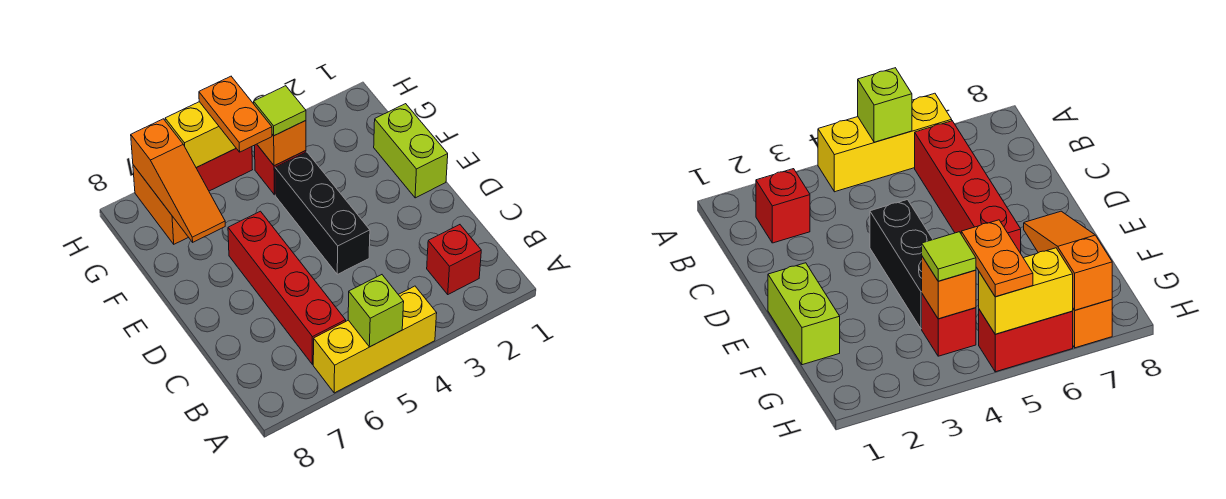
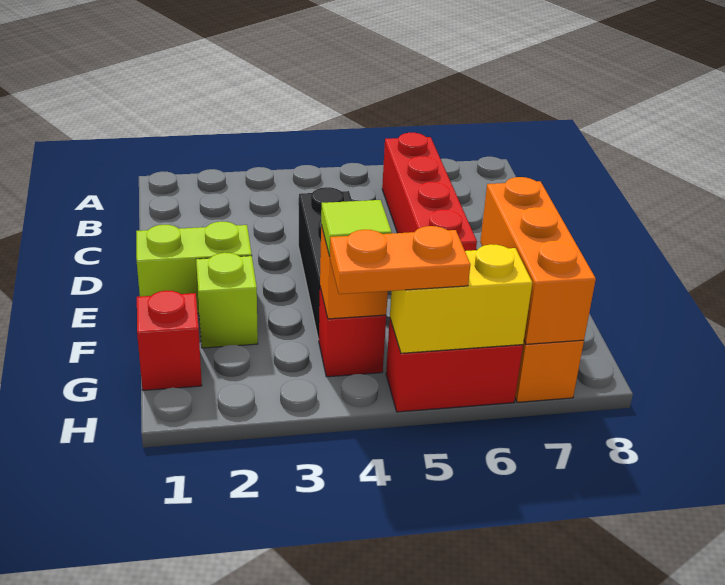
yellow 1x3 brick [313,286,437,393] -> none
lime 1x1 brick [348,275,404,347] -> lime 1x1 brick moved to [196,253,258,348]
red 1x1 brick [427,225,481,294] -> red 1x1 brick moved to [137,291,202,390]
lime 1x2 brick [374,104,448,198] -> lime 1x2 brick turned to [136,221,252,313]
orange 1x3 slope [131,119,225,242] -> orange 1x3 brick [480,177,596,344]
orange 1x2 plate [199,76,272,152] -> orange 1x2 plate turned to [330,226,470,294]

